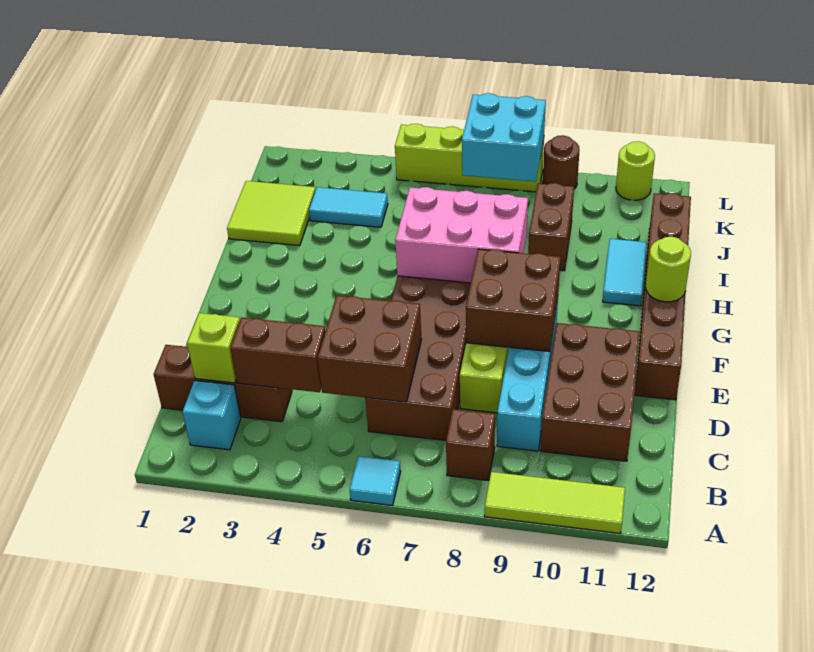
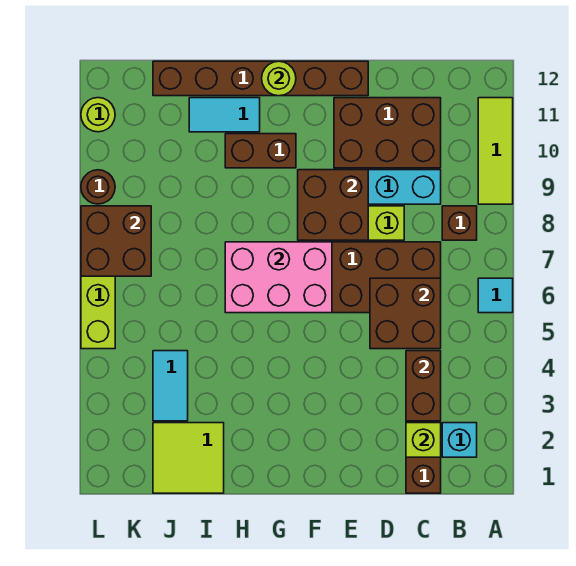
pink 2x3 brick [395,187,528,283] -> pink 2x3 brick turned to [225,242,332,313]
brown 1x2 brick [528,183,574,271] -> brown 1x2 brick moved to [225,134,296,168]
cyan 2x2 brick [462,93,546,182] -> brown 2x2 brick [81,206,151,276]

